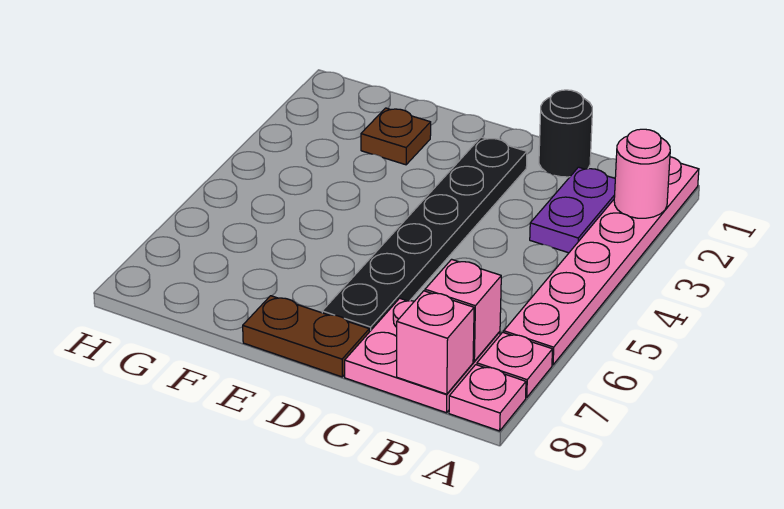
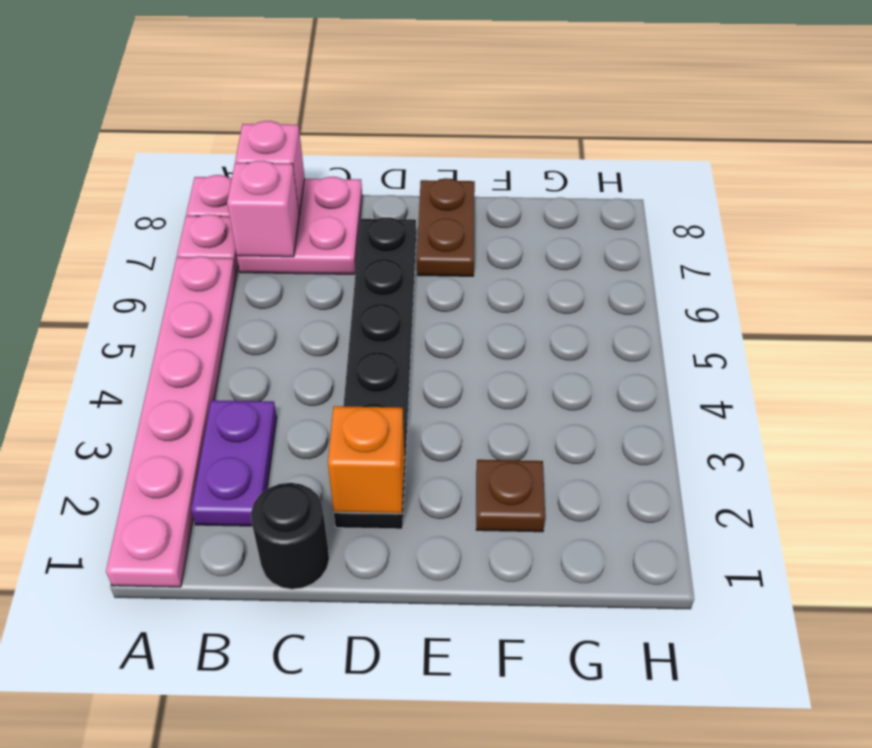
pink 1x1 round brick [614,129,670,218] -> none
none -> orange 1x1 brick [328,406,405,514]
brown 1x2 plate [243,296,369,377] -> brown 1x2 plate turned to [417,178,475,276]

